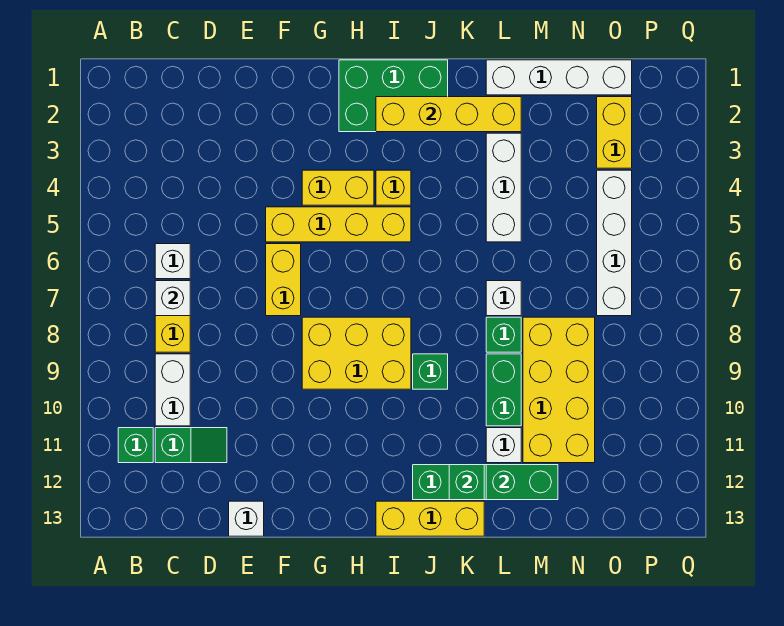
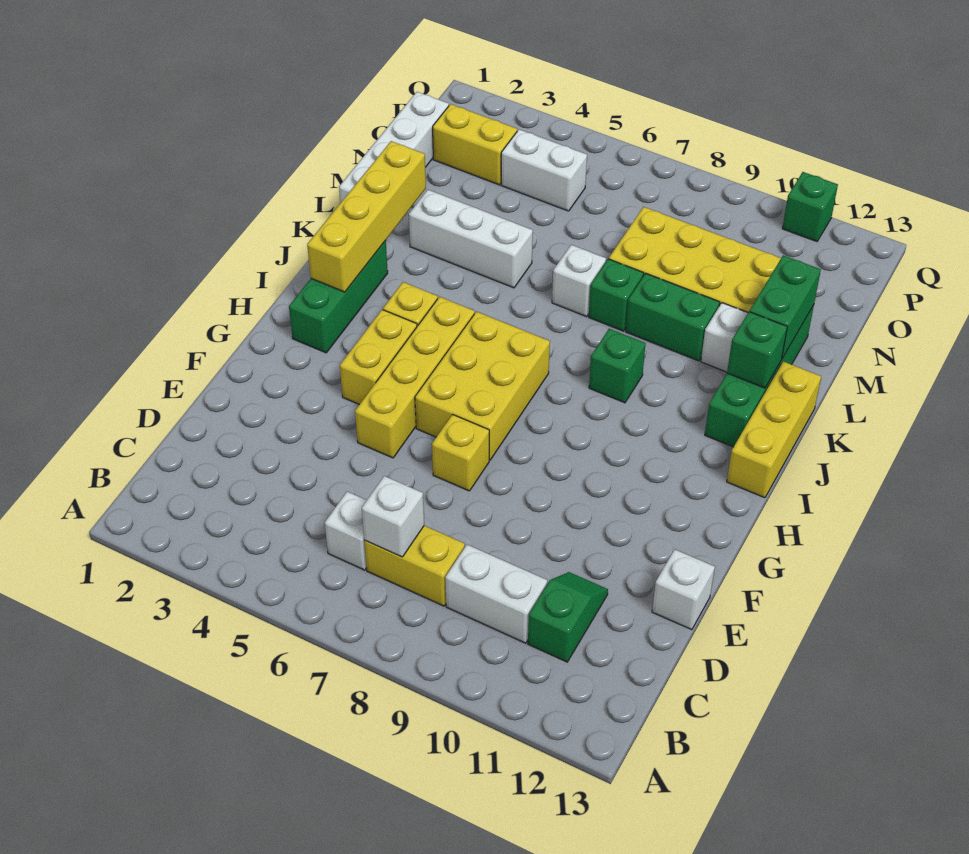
green 1x1 brick [118,428,153,463] -> green 1x1 brick moved to [782,172,838,241]
yellow 1x2 brick [266,244,301,316] -> yellow 1x1 brick [432,414,489,491]
yellow 2x3 brick [302,317,411,389] -> yellow 2x3 brick moved to [415,312,550,460]
green 2x3 brick [339,60,448,132] -> green 1x3 brick [289,240,388,353]
white 1x4 brick [597,170,632,316] -> white 1x2 brick [501,129,587,211]

